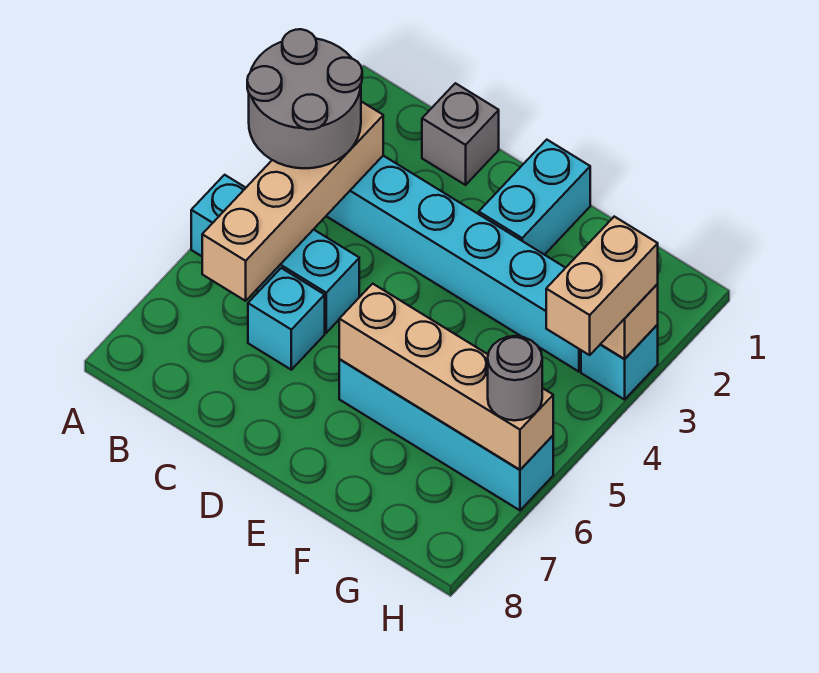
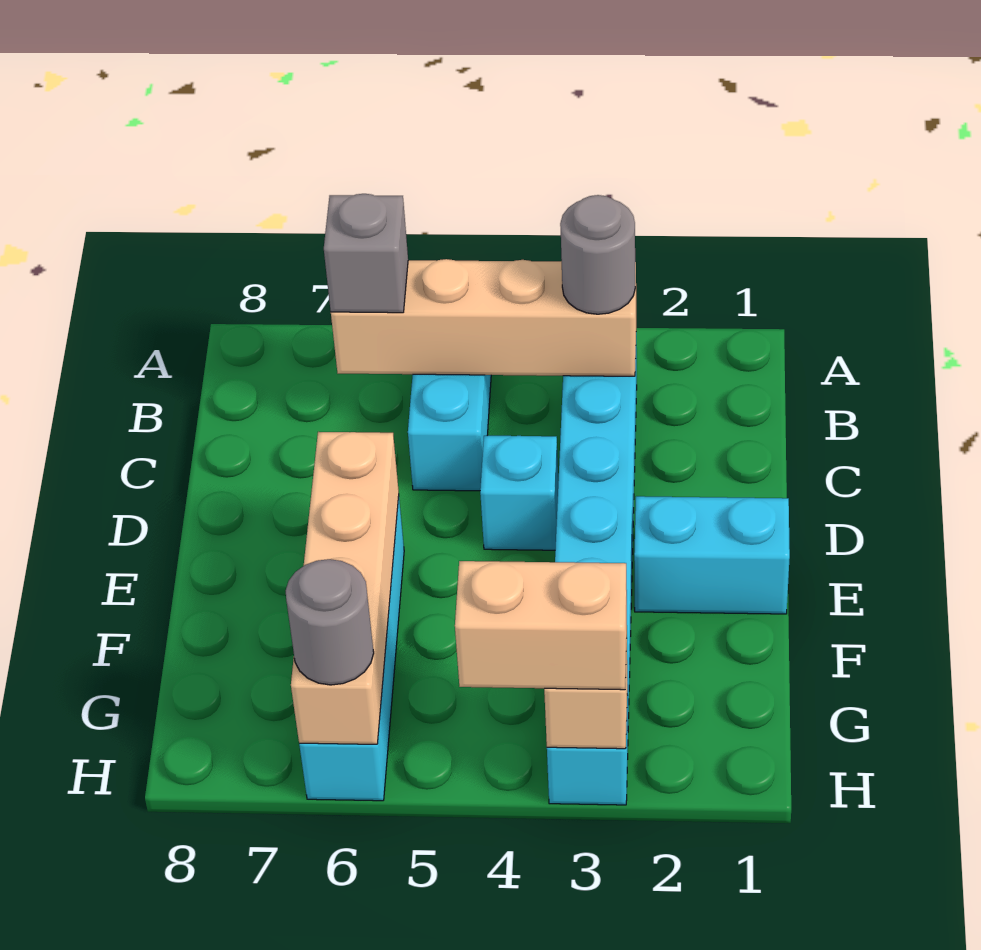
grey 2x2 round brick [247,29,362,168] -> grey 1x1 round brick [560,195,635,314]
grey 1x1 brick [422,83,499,185] -> grey 1x1 brick moved to [324,194,408,313]
cyan 1x1 brick [248,268,325,370] -> cyan 1x1 brick moved to [480,436,558,550]

